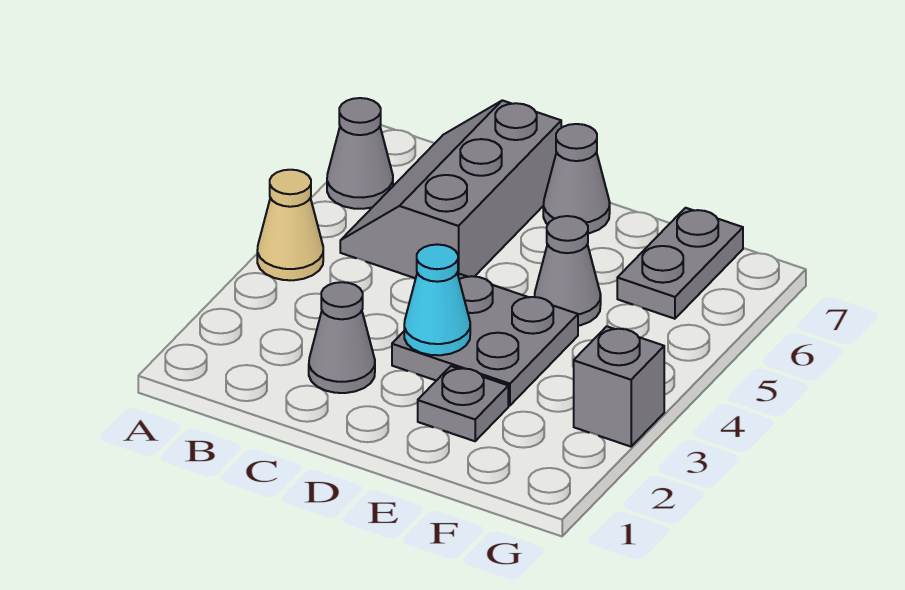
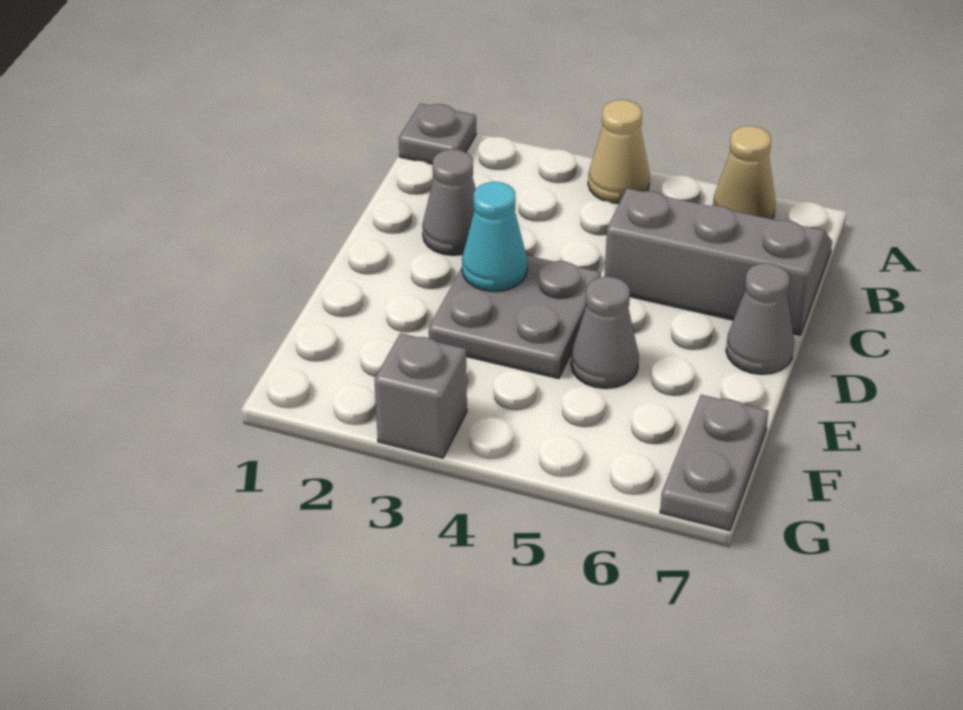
grey 1x1 cone [327,98,393,209] -> tan 1x1 cone [713,126,776,219]
grey 1x1 plate [418,366,508,441] -> grey 1x1 plate moved to [399,103,476,164]
grey 1x2 plate [617,208,743,319] -> grey 1x2 plate turned to [660,395,769,530]

